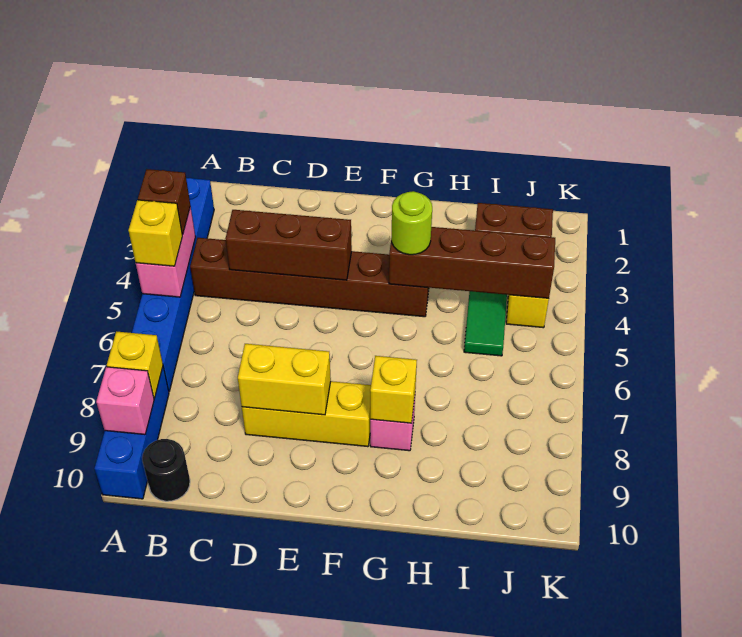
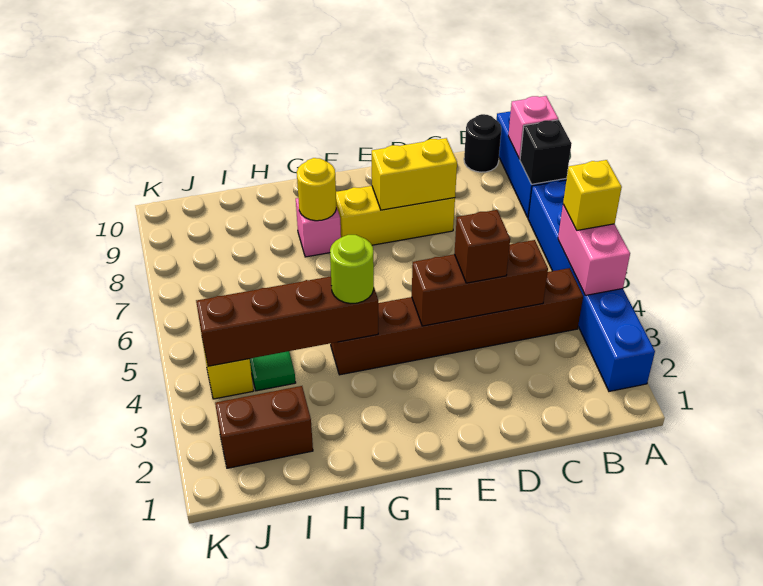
brown 1x1 brick [138,169,190,235] -> brown 1x1 brick moved to [454,210,510,283]
yellow 1x1 brick [107,331,163,398] -> black 1x1 brick [520,120,572,184]
yellow 1x1 brick [370,356,417,423] -> yellow 1x1 round brick [297,158,336,221]

